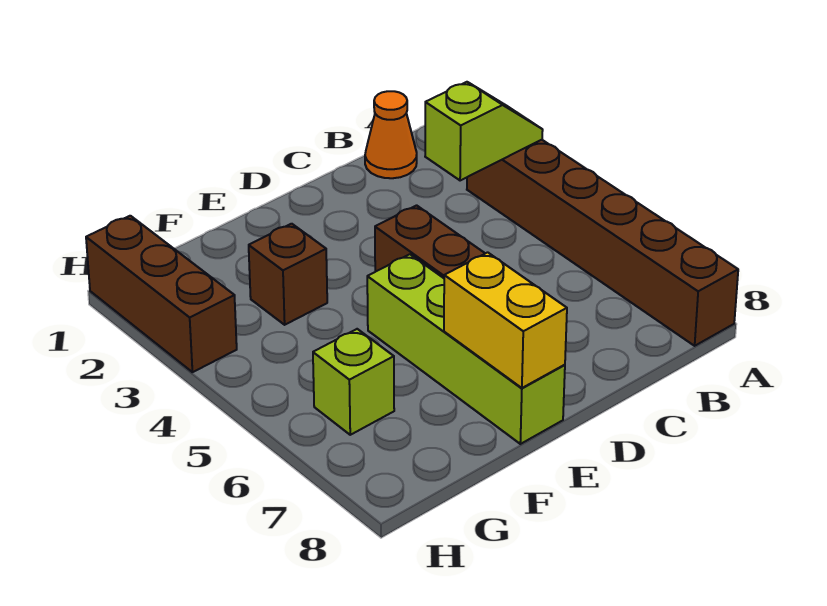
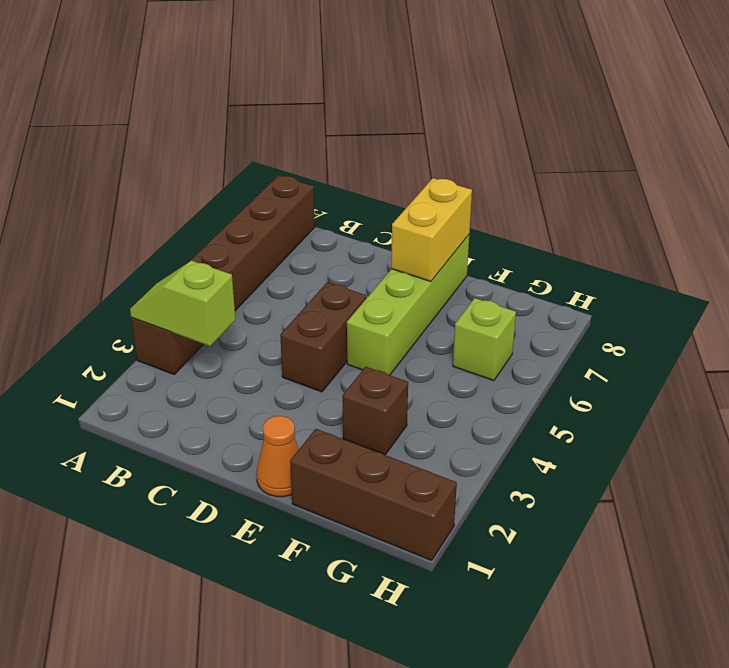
orange 1x1 cone [365,91,417,178] -> orange 1x1 cone moved to [257,416,299,497]
brown 1x3 brick [86,216,237,372] -> brown 1x3 brick turned to [290,429,457,560]

